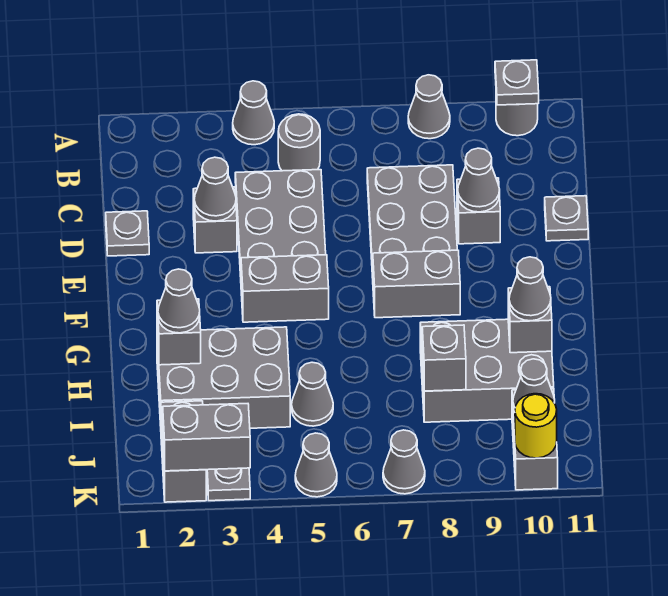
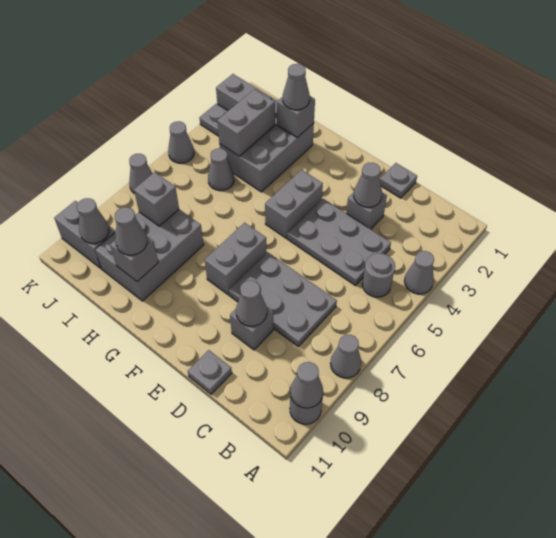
grey 1x1 plate [495,60,539,105] -> grey 1x1 cone [290,362,323,408]
grey 1x2 brick [163,404,250,471] -> grey 1x2 brick moved to [217,89,275,156]
yellow 1x1 round brick [515,394,557,458] -> none

